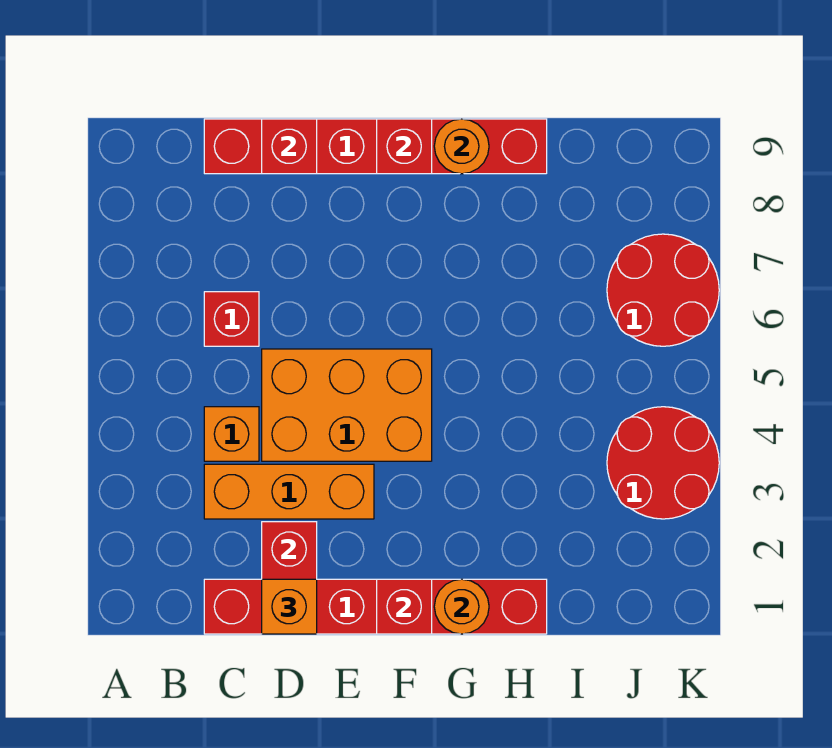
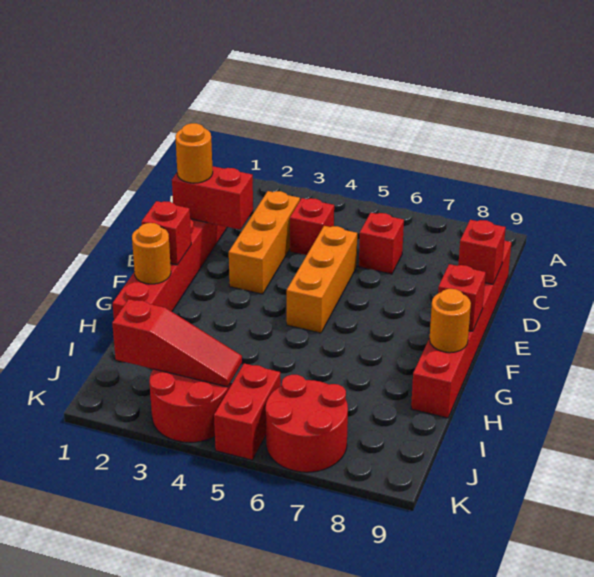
orange 1x1 brick [204,407,259,461] -> red 1x1 brick [290,198,334,255]
orange 1x1 brick [262,579,317,634] -> orange 1x1 round brick [175,123,213,183]
orange 2x3 brick [262,349,432,461] -> orange 1x3 brick [287,226,357,333]
none -> red 1x3 slope [112,299,242,387]
none -> red 1x2 brick [214,363,281,460]

